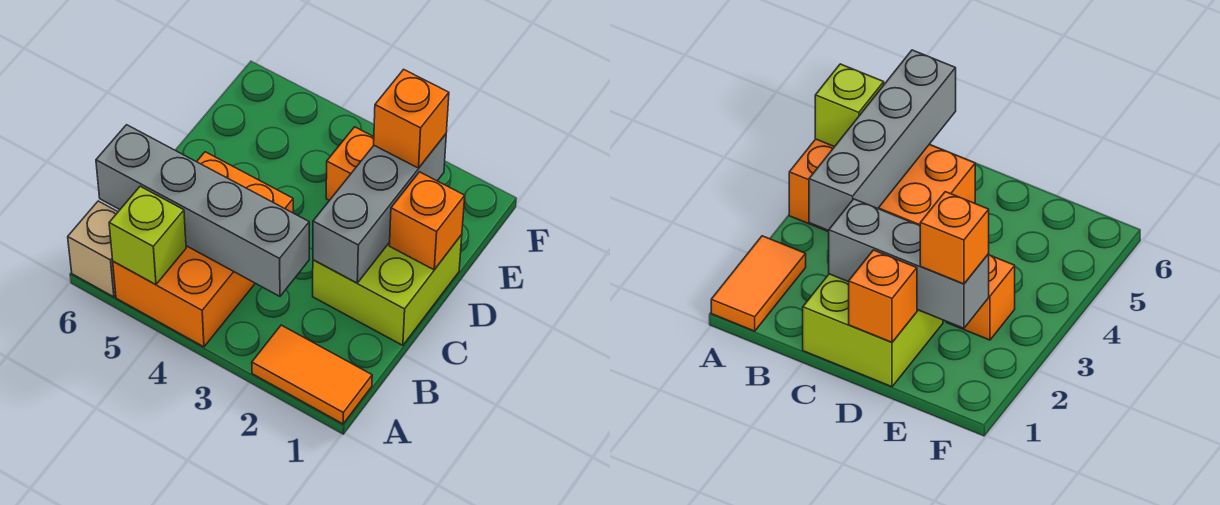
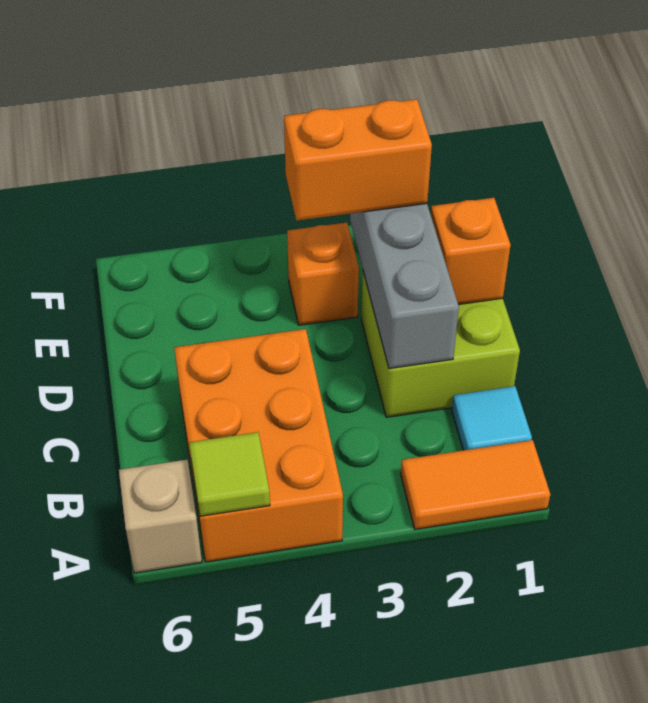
lime 1x1 brick [109,186,186,285] -> lime 1x1 tile [189,432,270,516]
none -> cyan 1x1 tile [452,386,532,450]
grey 1x4 brick [96,125,309,296] -> none
orange 1x1 brick [374,69,449,168] -> orange 1x2 brick [284,99,432,221]

